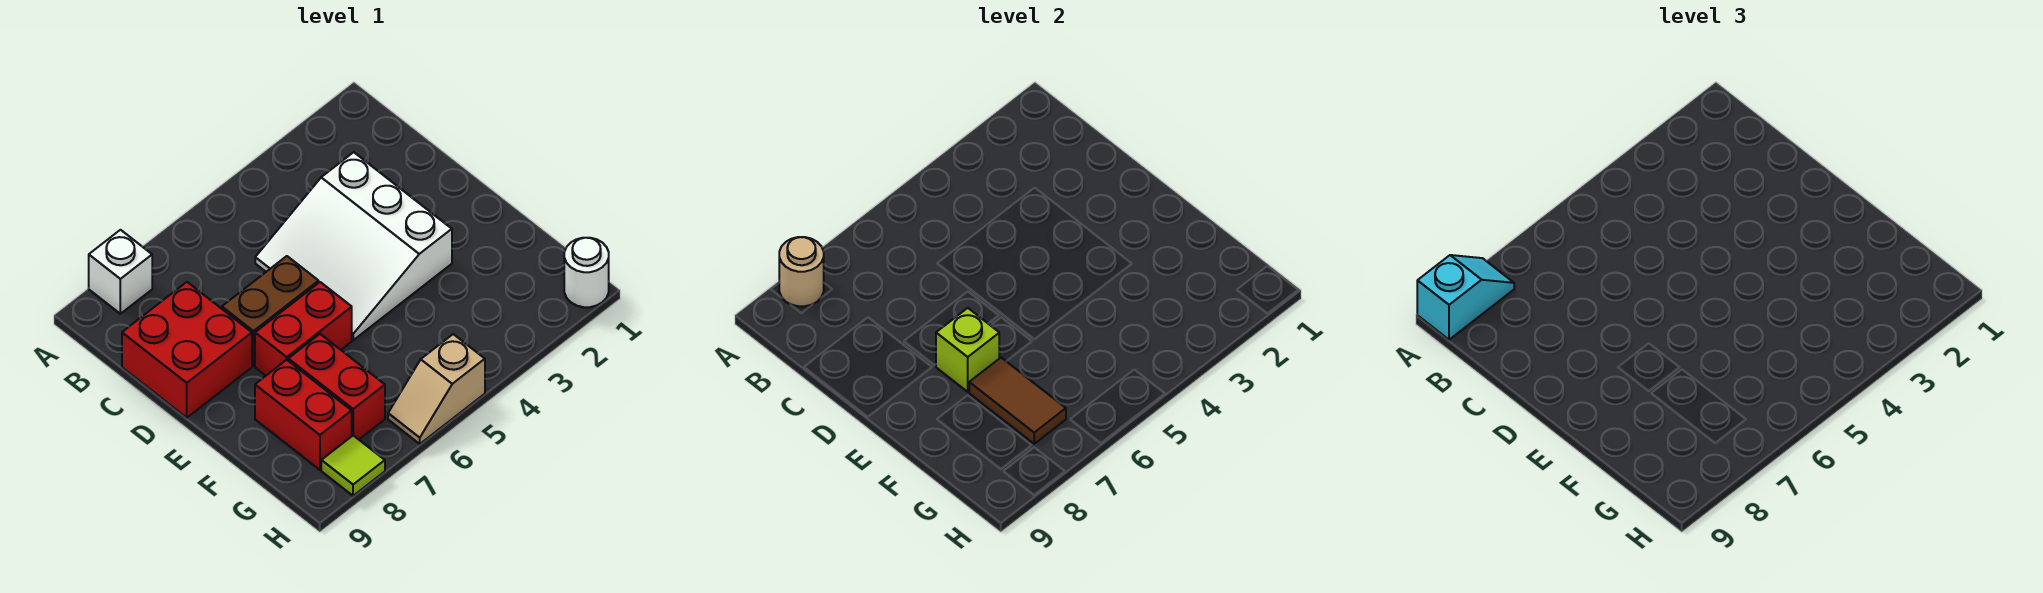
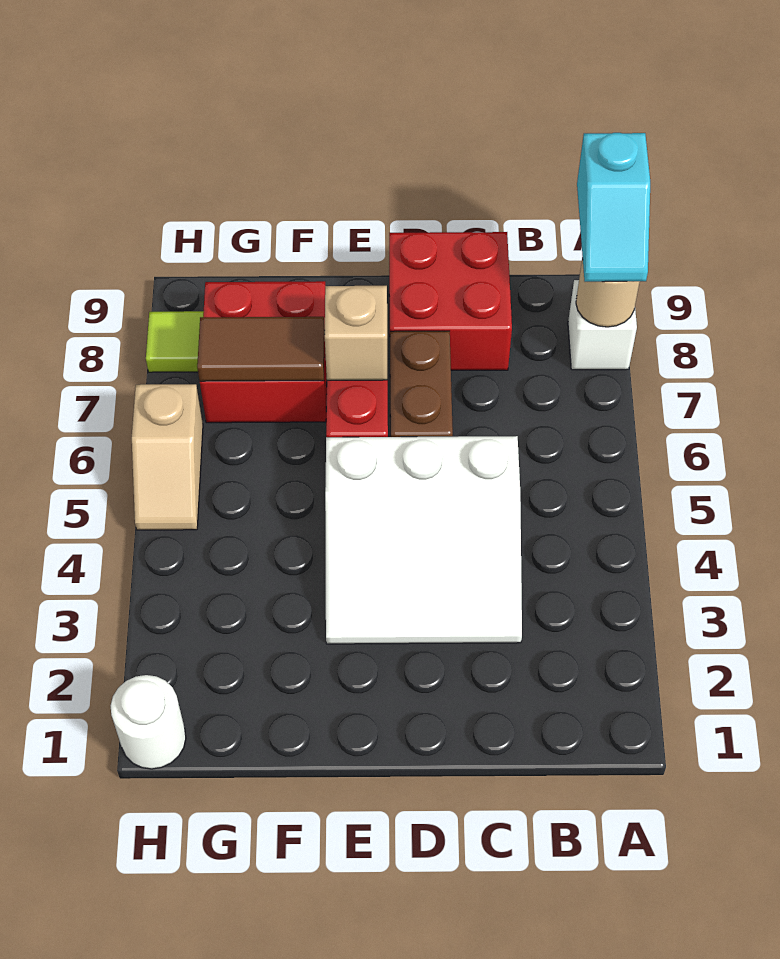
white 3x3 slope [255,152,452,340] -> white 3x3 slope turned to [325,436,522,644]
lime 1x1 brick [936,308,999,392] -> tan 1x1 brick [325,286,387,380]
tan 1x2 slope [388,334,485,444] -> tan 1x2 slope turned to [132,384,203,530]

